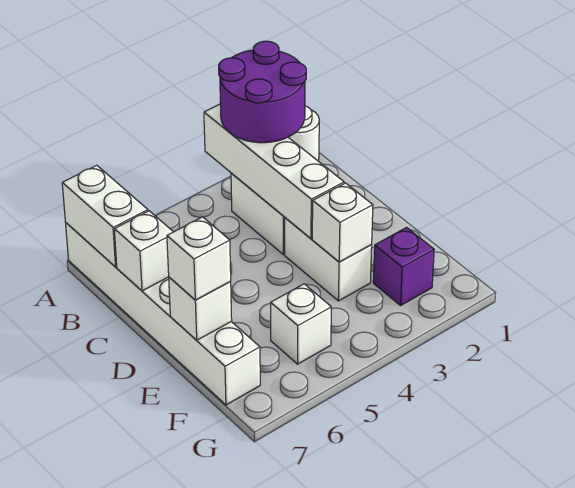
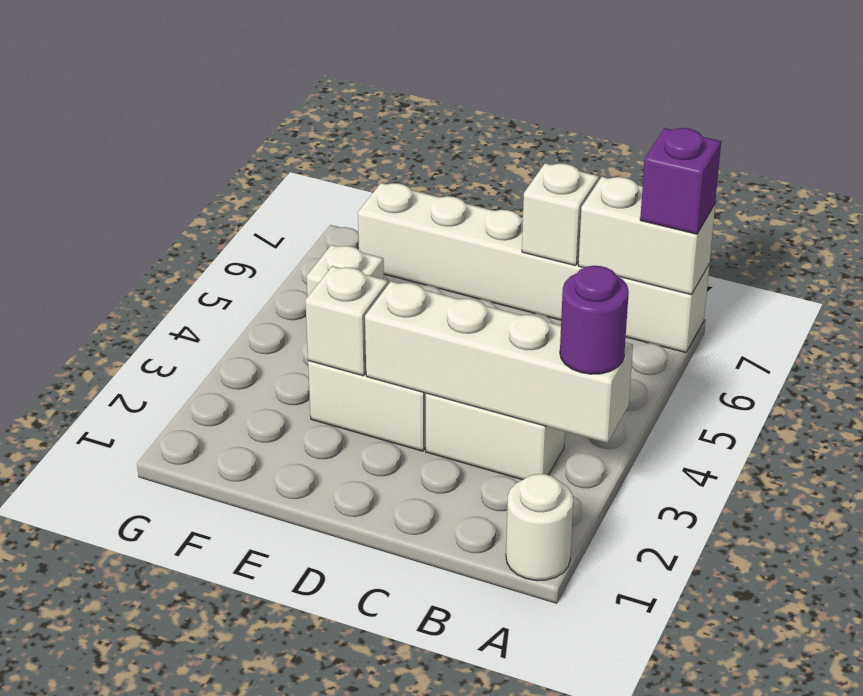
purple 2x2 round brick [219,41,306,143] -> purple 1x1 round brick [560,266,629,374]
white 1x1 brick [169,277,232,340] -> none
white 1x1 brick [167,217,231,300] -> none
purple 1x1 brick [373,228,434,305] -> purple 1x1 brick moved to [640,128,721,234]

